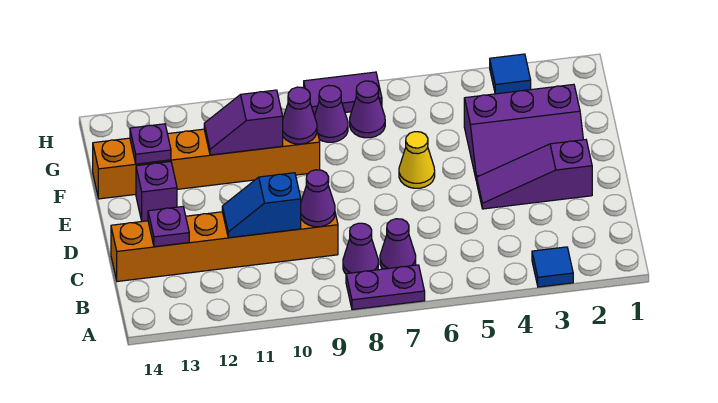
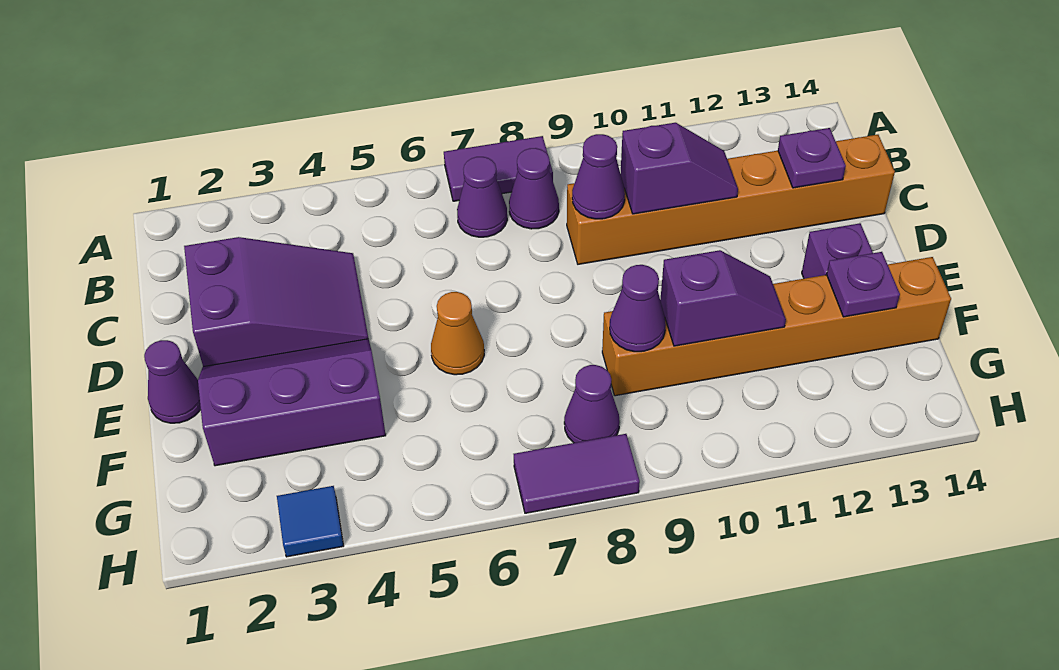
blue 1x1 tile [532,247,573,287] -> none
purple 1x2 plate [346,265,425,310] -> purple 1x2 tile [444,136,553,201]
blue 1x2 slope [222,173,301,238] -> purple 1x2 slope [621,123,738,214]
purple 1x3 slope [477,140,592,209] -> purple 2x3 slope [184,237,368,367]
yellow 1x1 cone [399,132,435,188] -> orange 1x1 cone [431,292,484,375]
purple 1x1 cone [350,81,385,138] -> purple 1x1 cone moved to [144,340,201,423]

